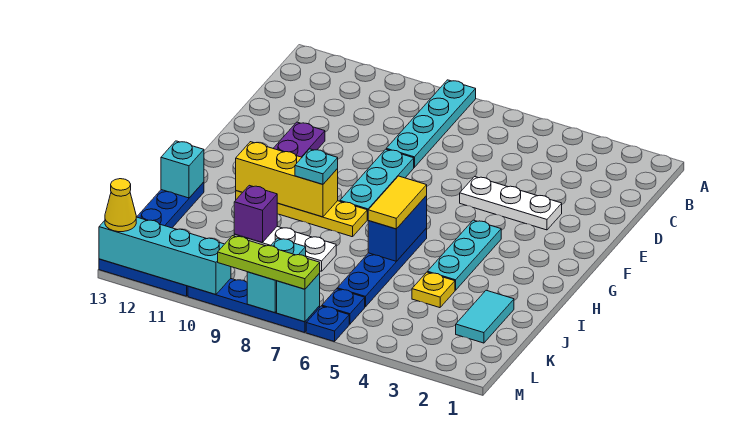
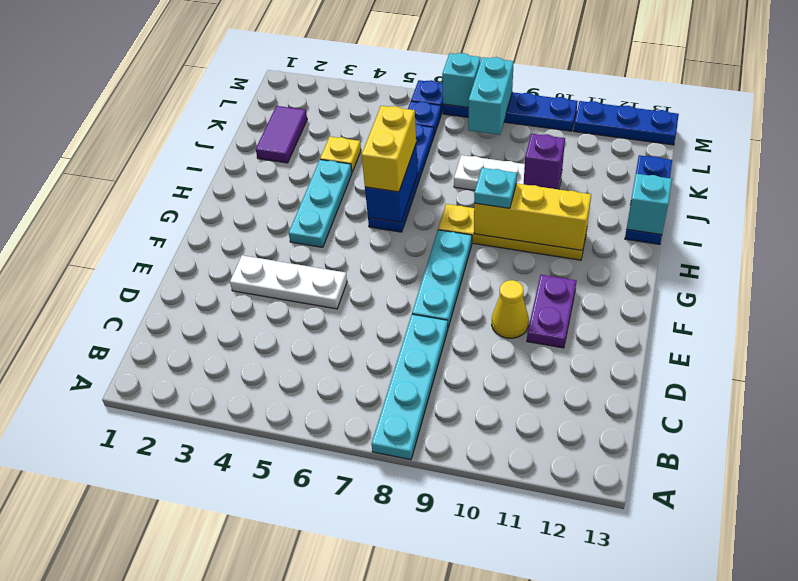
yellow 1x2 tile [368,176,427,229] -> yellow 1x2 brick [362,106,416,192]
cyan 1x2 tile [456,290,514,343] -> purple 1x2 tile [256,106,307,163]
lime 1x3 plate [218,236,320,289] -> none
cyan 1x4 brick [99,217,231,295] -> none
yellow 1x1 cone [105,179,136,232] -> yellow 1x1 cone moved to [492,280,529,338]

